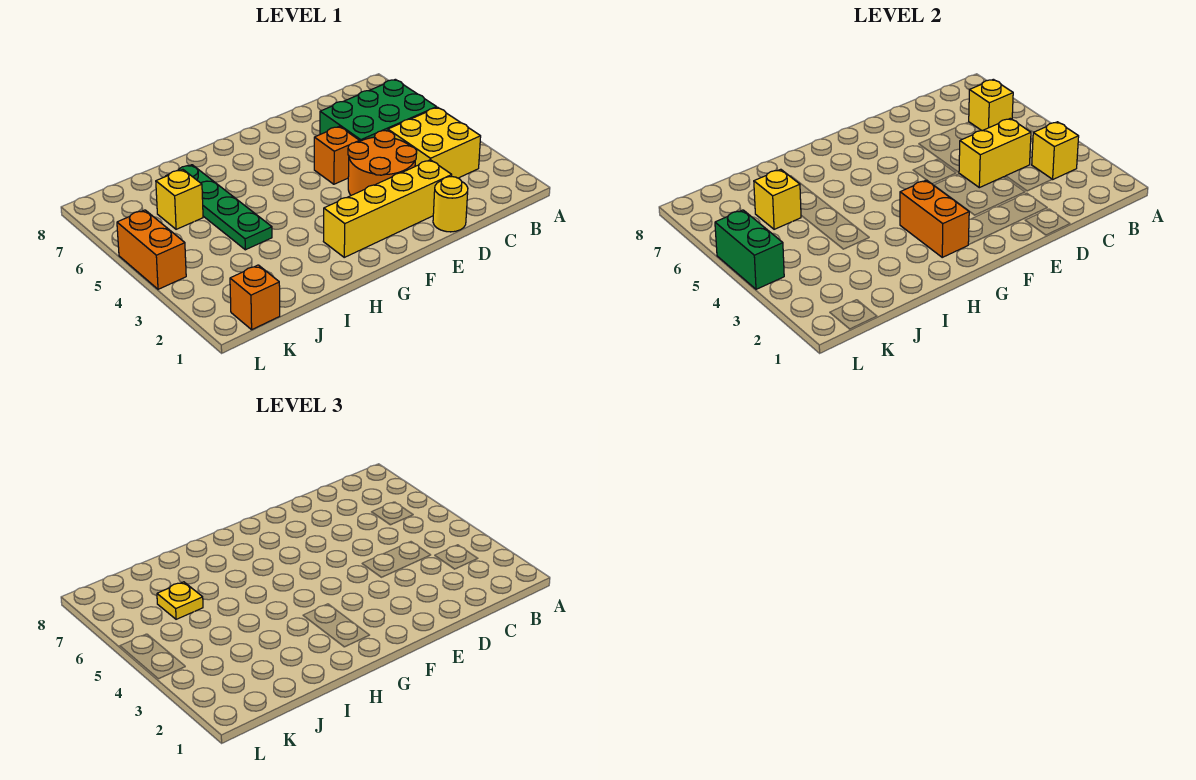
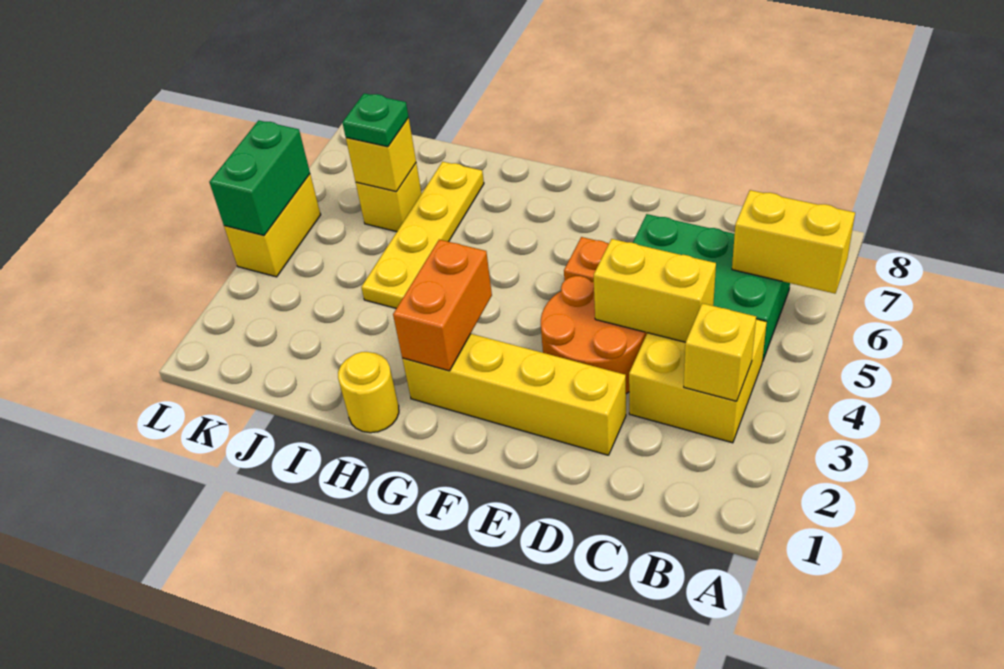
yellow 1x1 brick [969,79,1013,131] -> yellow 1x2 brick [732,190,855,294]
yellow 1x1 round brick [433,177,468,232] -> yellow 1x1 round brick moved to [338,352,399,433]
green 1x4 plate [166,165,272,250] -> yellow 1x4 plate [361,162,484,308]
yellow 1x1 plate [157,582,203,619] -> green 1x1 plate [342,93,409,147]
orange 1x1 brick [230,265,280,330] -> none
orange 1x2 brick [117,210,186,289] -> yellow 1x2 brick [224,174,321,277]

